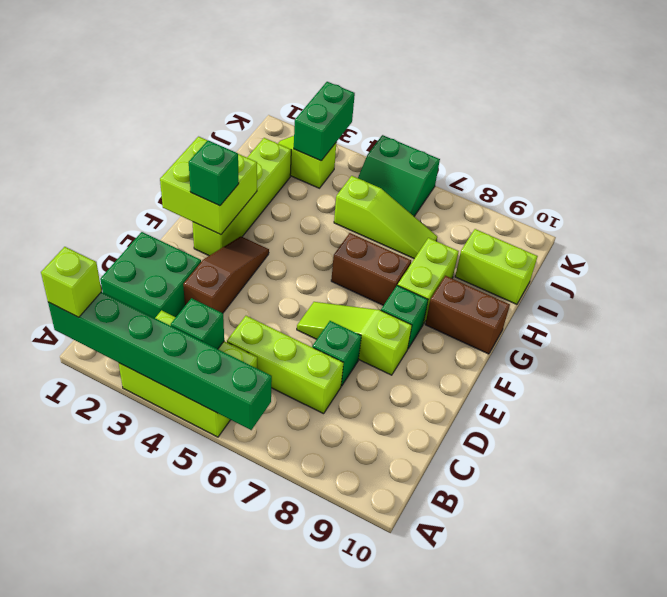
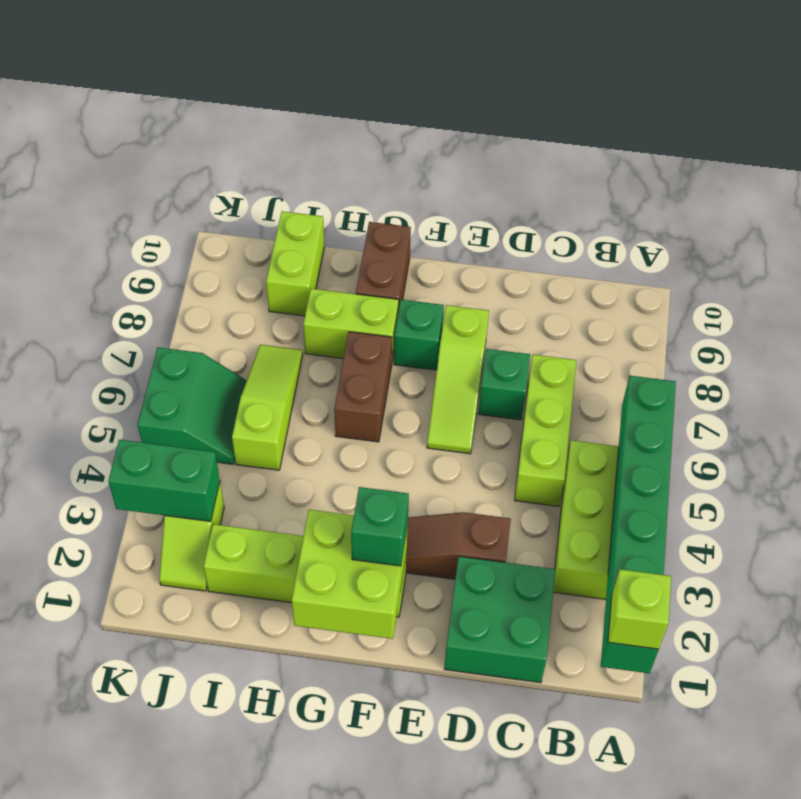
green 1x1 brick [171,298,224,349] -> none

